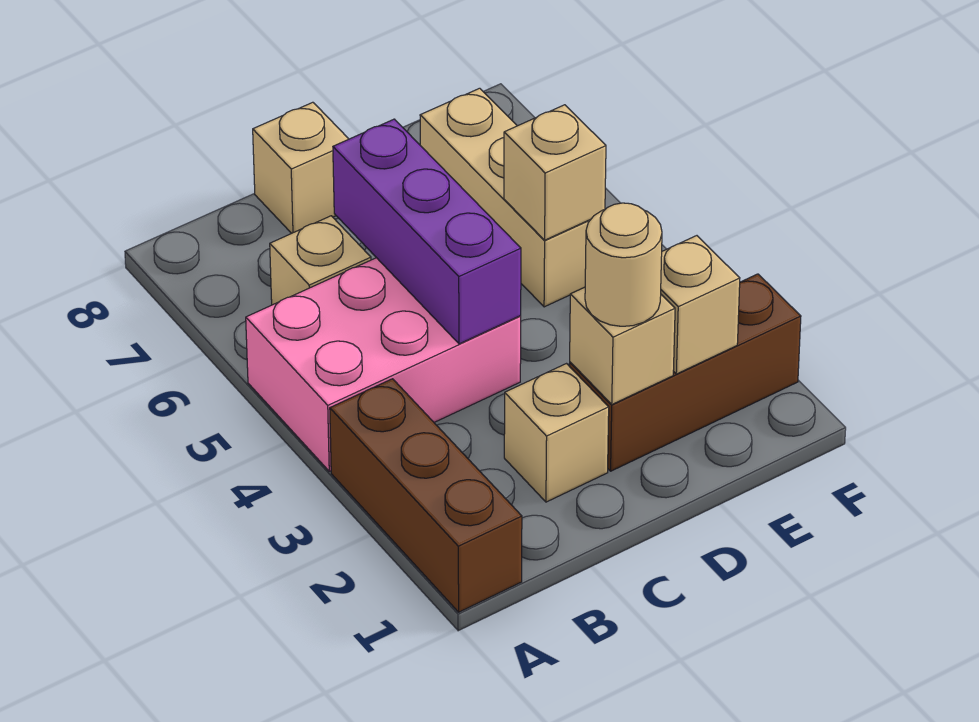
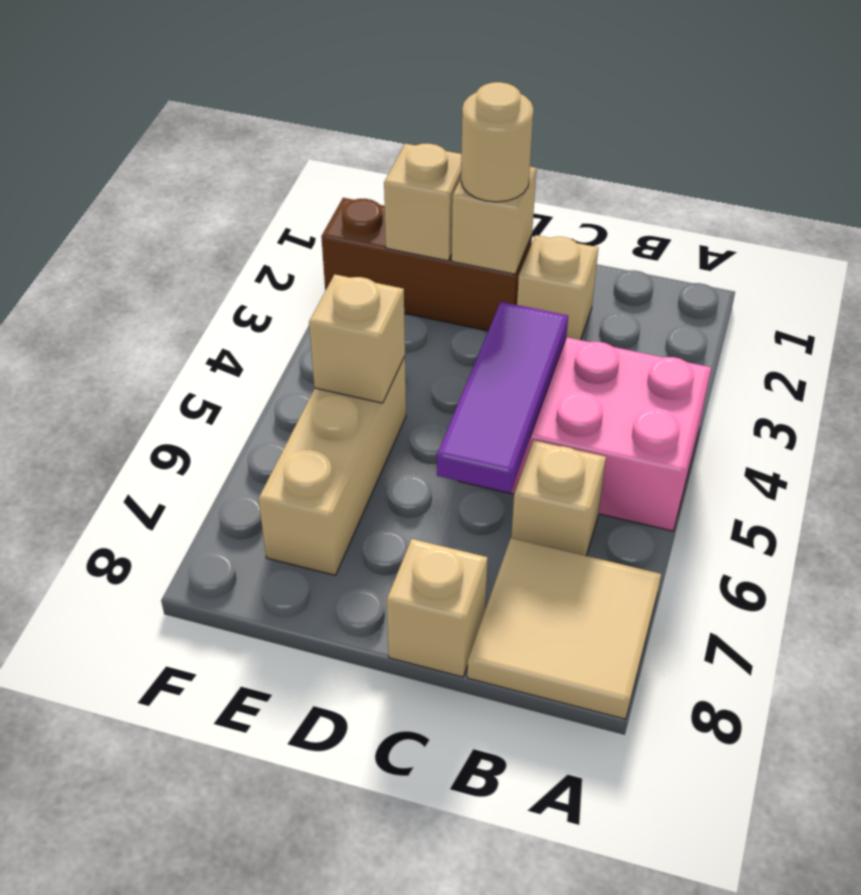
brown 1x3 brick [330,379,522,612] -> none
none -> tan 2x2 tile [467,538,661,719]
purple 1x3 brick [333,119,521,344] -> purple 1x3 tile [437,302,568,493]

